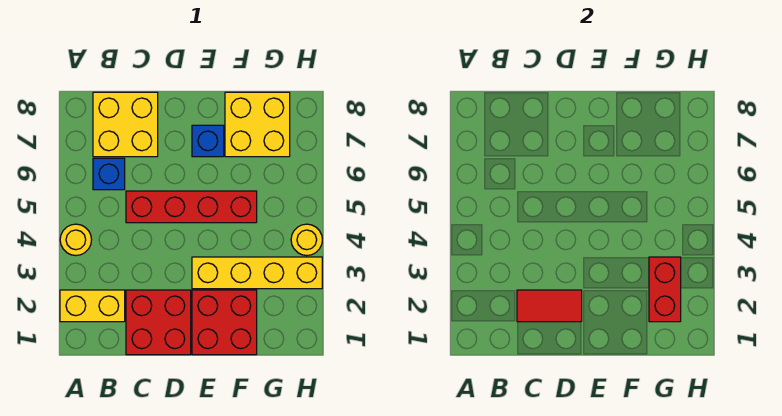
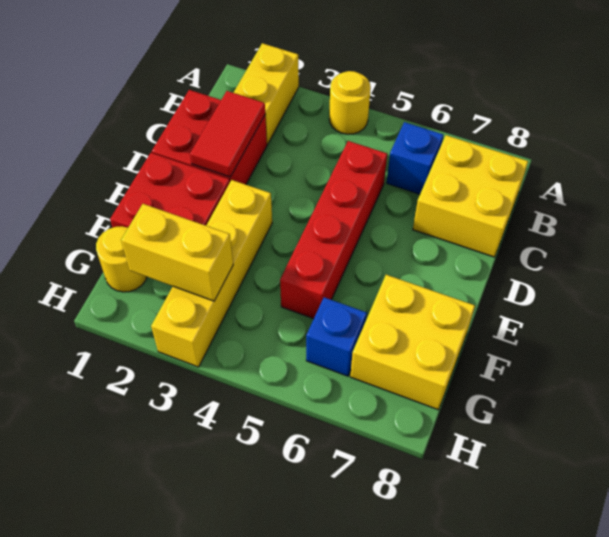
blue 1x1 brick [192,125,224,157] -> blue 1x1 brick moved to [306,297,367,376]
red 1x2 brick [649,257,681,322] -> yellow 1x2 brick [121,204,233,301]
yellow 1x1 round brick [291,224,322,256] -> yellow 1x1 round brick moved to [96,226,147,292]

